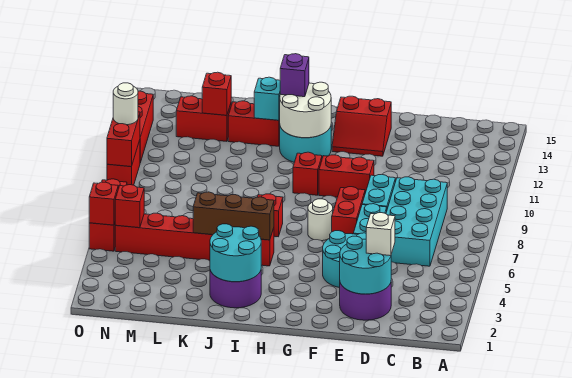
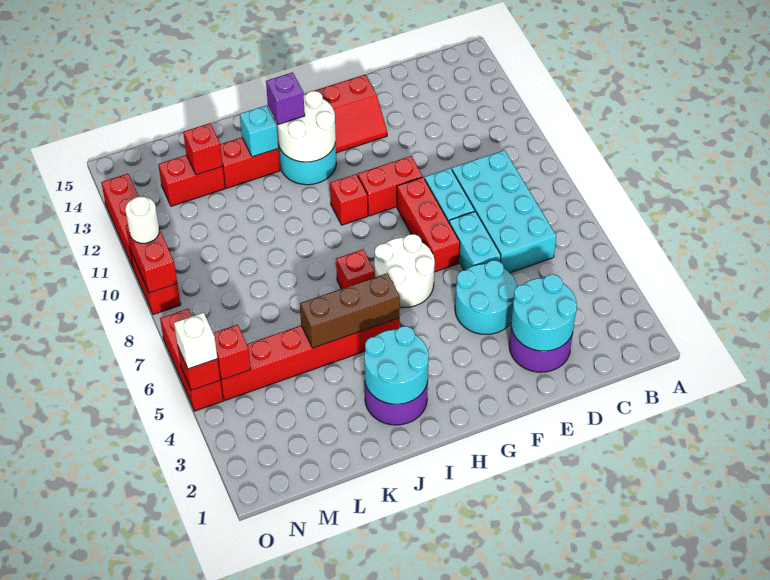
white 1x1 brick [366,213,395,256] -> white 1x1 brick moved to [174,313,217,369]
red 1x2 brick [332,187,365,234] -> red 1x3 brick [397,177,460,272]
white 1x1 round brick [308,199,333,241] -> white 2x2 round brick [374,234,435,308]

